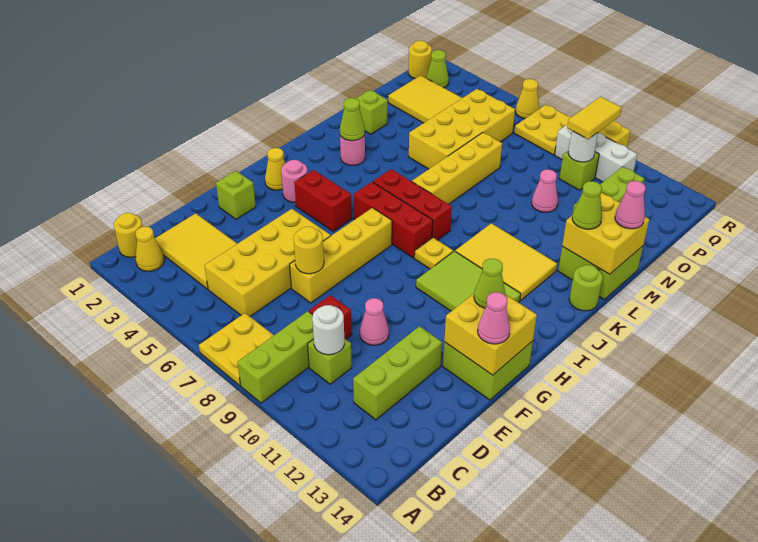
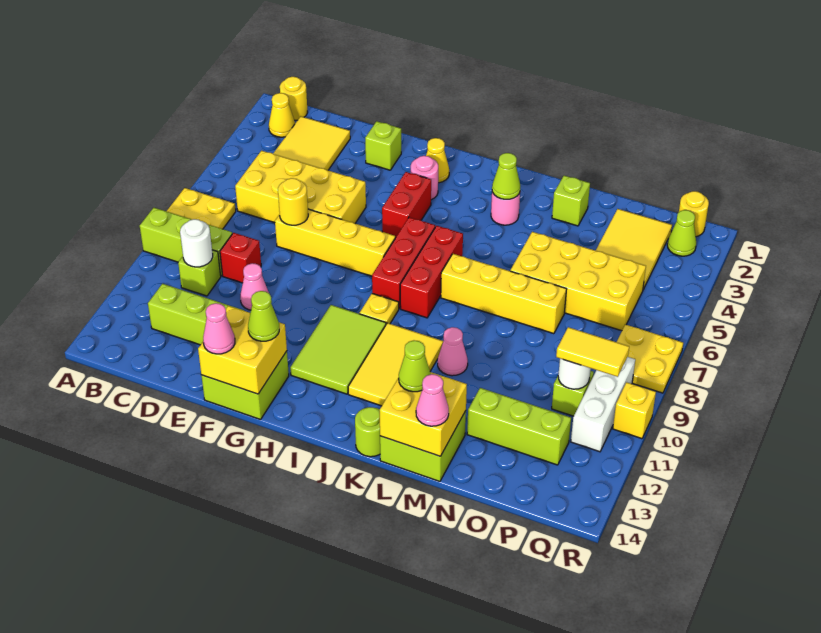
pink 1x1 cone [532,170,558,212] -> pink 1x1 cone moved to [438,327,468,376]
yellow 1x1 cone [515,79,539,119] -> none

